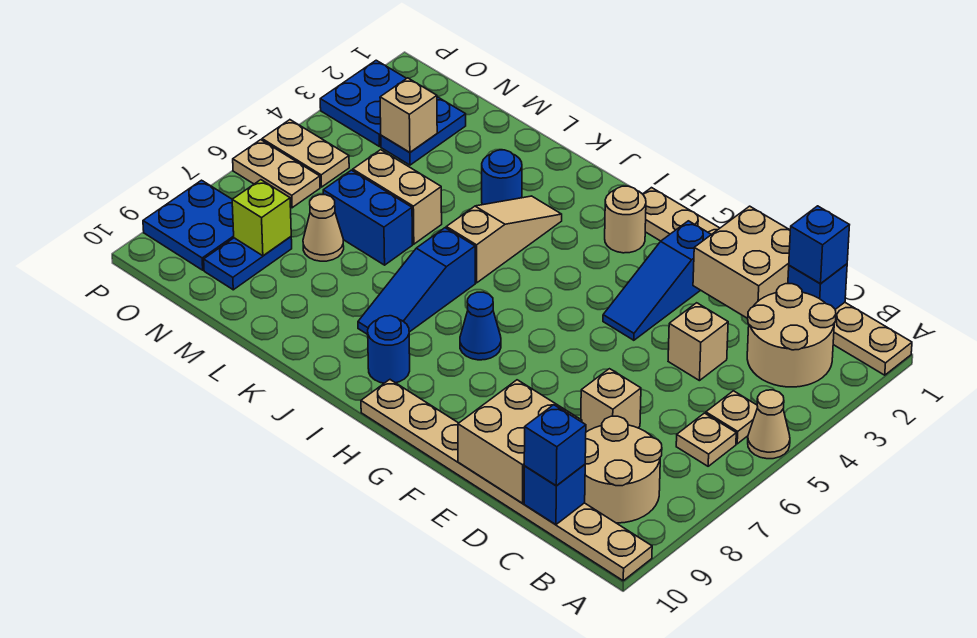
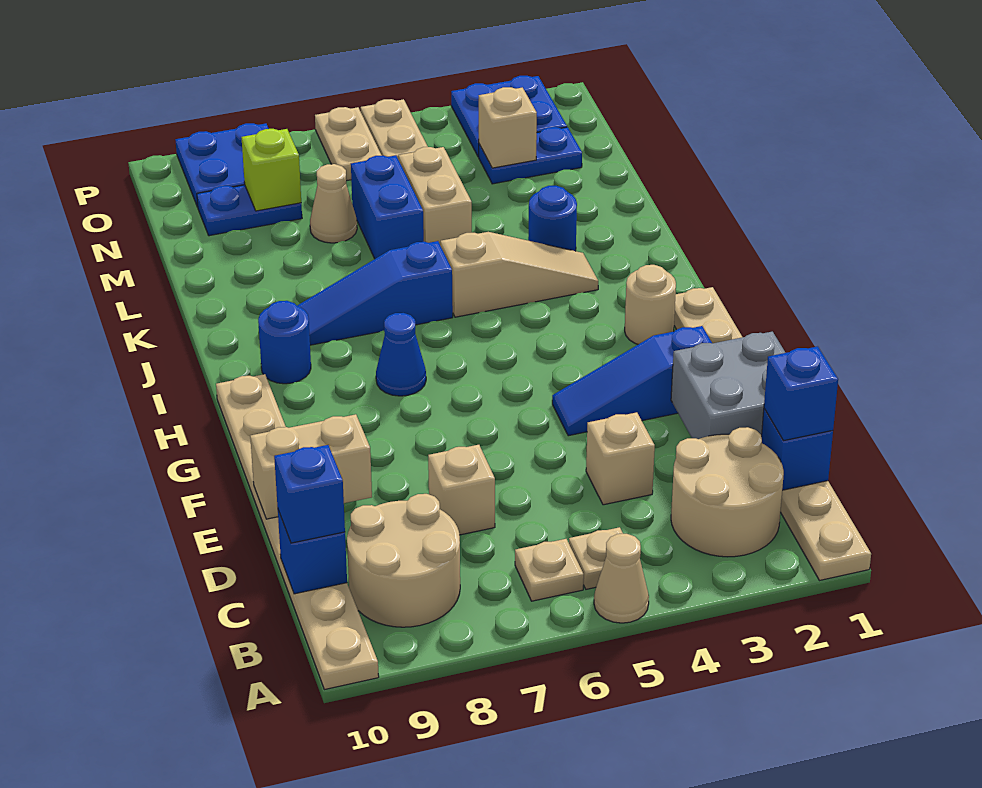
tan 2x2 brick [693,206,790,318] -> grey 2x2 brick [671,332,785,439]
tan 2x2 brick [458,380,582,503] -> tan 1x2 brick [250,414,372,519]

